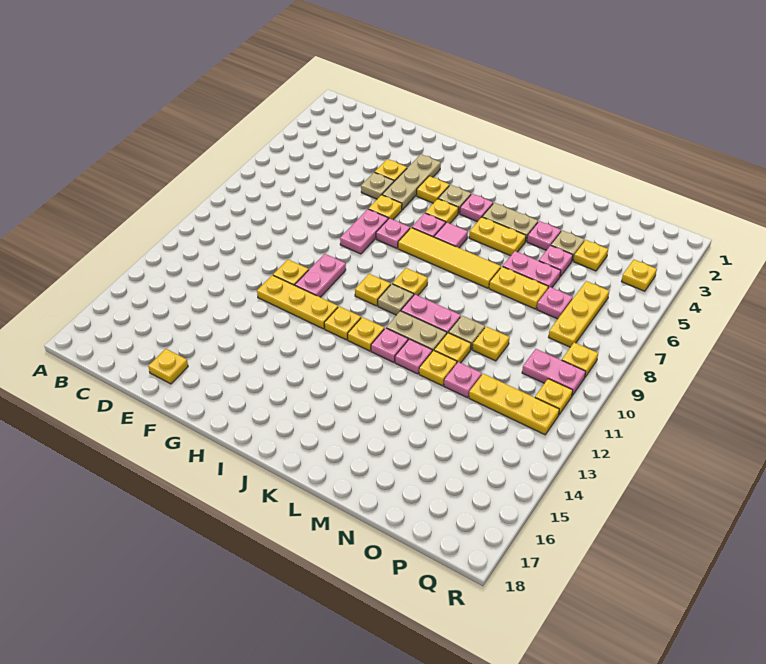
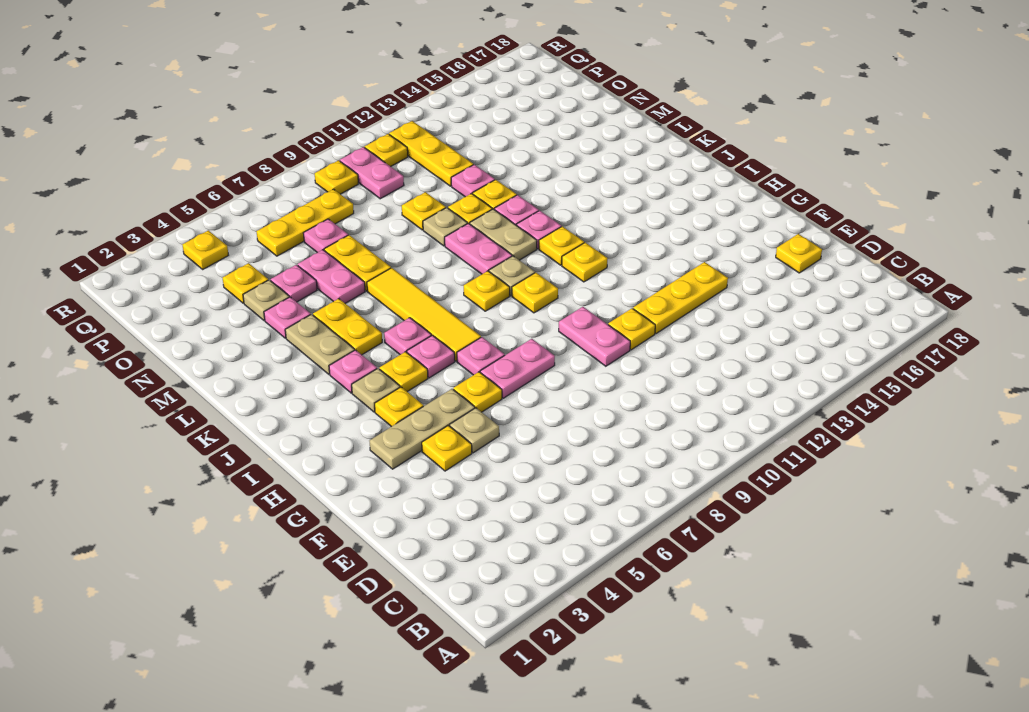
yellow 1x3 plate [257,275,338,329] -> yellow 1x3 plate turned to [633,262,728,334]
pink 1x2 plate [295,254,346,297] -> pink 1x2 plate turned to [559,307,630,366]
pink 1x1 tile [434,222,468,248] -> pink 1x1 plate [384,318,431,355]

